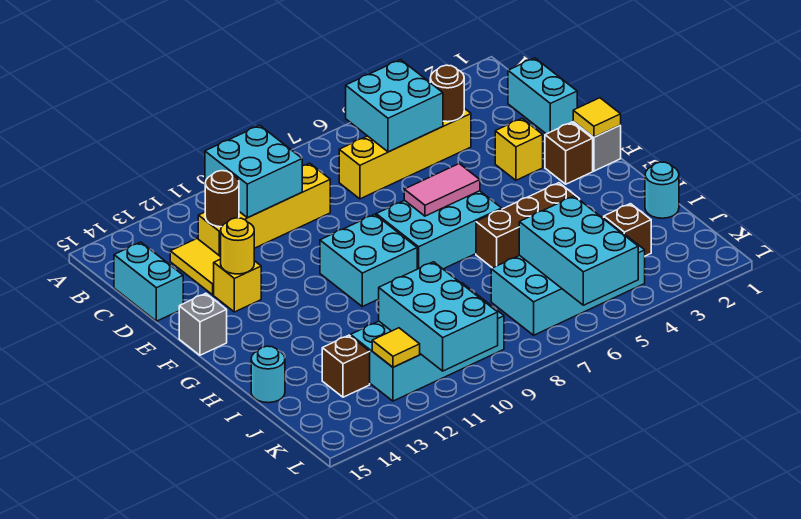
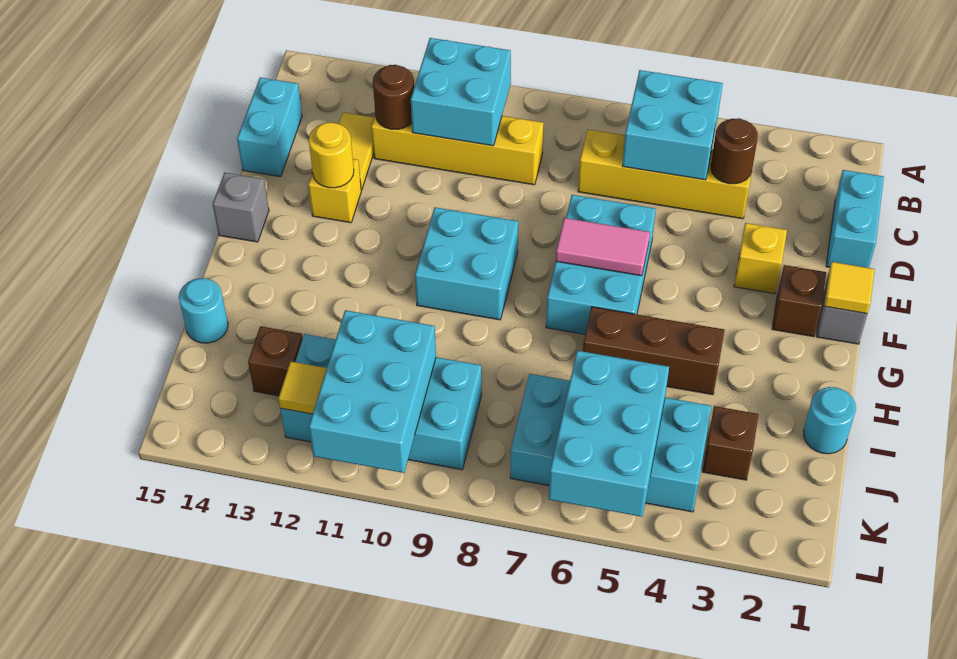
cyan 2x3 brick [376,191,502,269] -> cyan 2x3 brick turned to [546,195,656,334]

